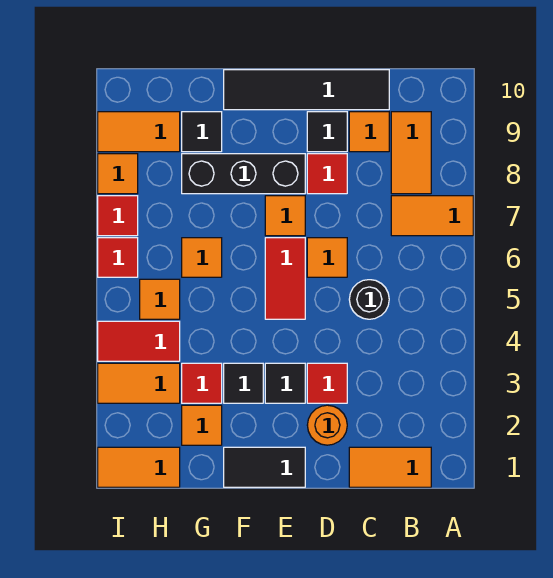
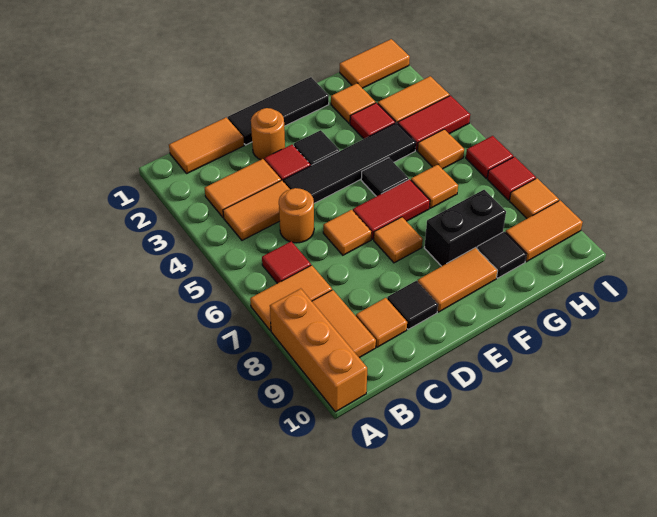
none -> orange 1x3 brick [270,289,367,412]
none -> orange 1x2 tile [205,159,281,218]
none -> orange 1x2 tile [223,180,290,240]
black 1x1 round brick [349,280,389,319] -> orange 1x1 round brick [279,188,314,243]
black 1x4 tile [224,70,389,110] -> black 1x4 tile moved to [283,123,416,203]
red 1x1 tile [307,154,347,194] -> red 1x1 tile moved to [262,241,311,283]
black 1x2 tile [224,447,305,487] -> black 1x3 tile [228,77,329,145]
red 1x2 tile [265,238,305,319] -> red 1x2 tile turned to [353,179,430,239]
black 1x3 brick [182,154,305,194] -> black 1x2 brick [424,190,506,266]
none -> orange 1x2 tile [418,248,497,312]
black 1x1 tile [224,363,263,403] -> black 1x1 tile moved to [361,158,409,196]

